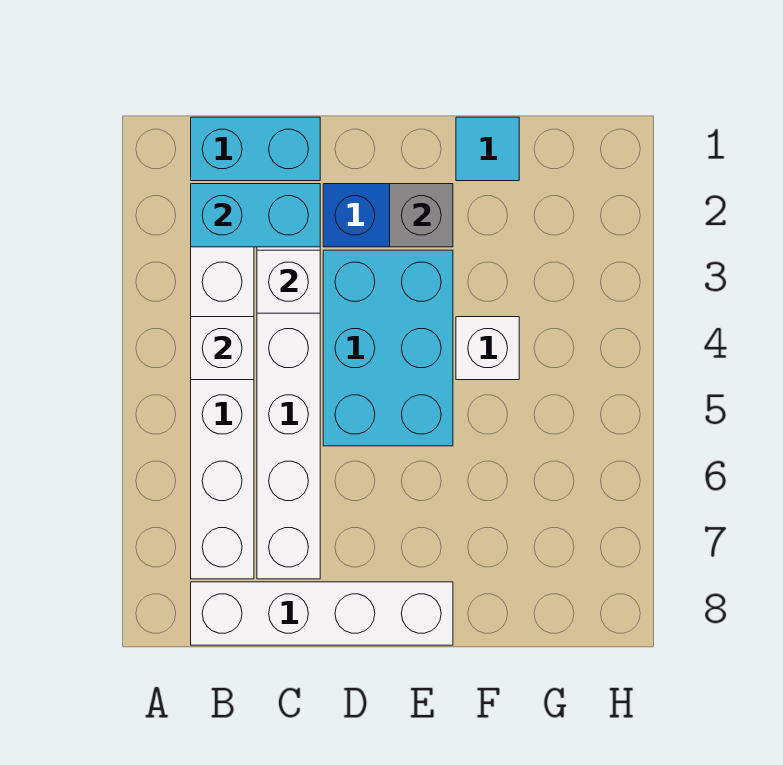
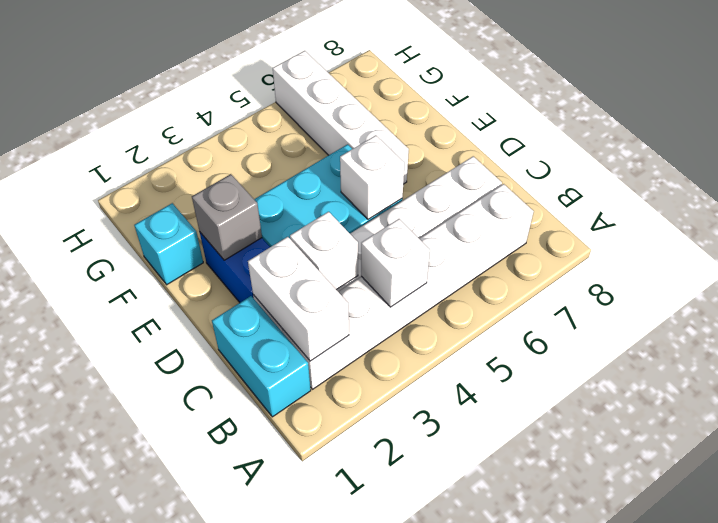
cyan 1x2 brick [191,184,320,247] -> white 1x2 brick [248,237,349,361]
white 1x4 brick [191,582,453,645] -> white 1x4 brick moved to [273,51,409,184]
cyan 1x1 tile [456,117,519,181] -> cyan 1x1 brick [134,203,203,285]
white 1x1 brick [456,317,519,380] -> white 1x1 brick moved to [340,135,405,219]

